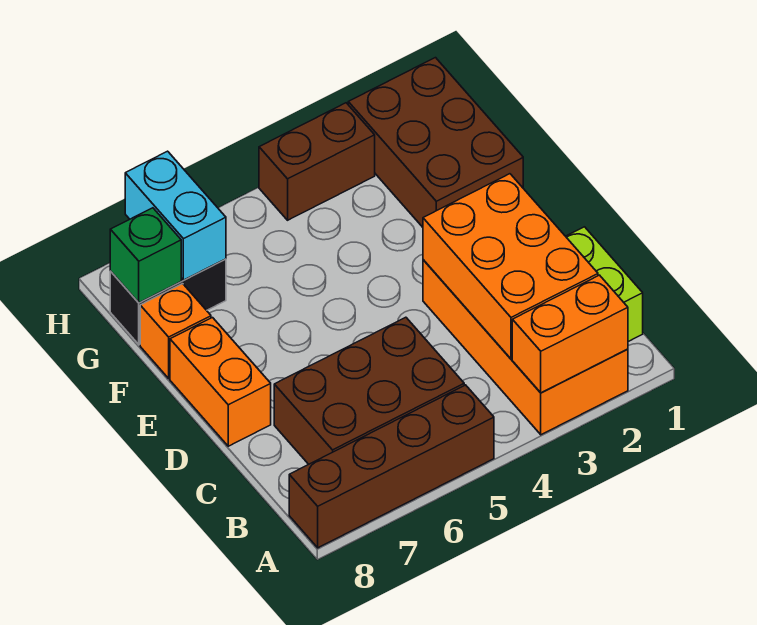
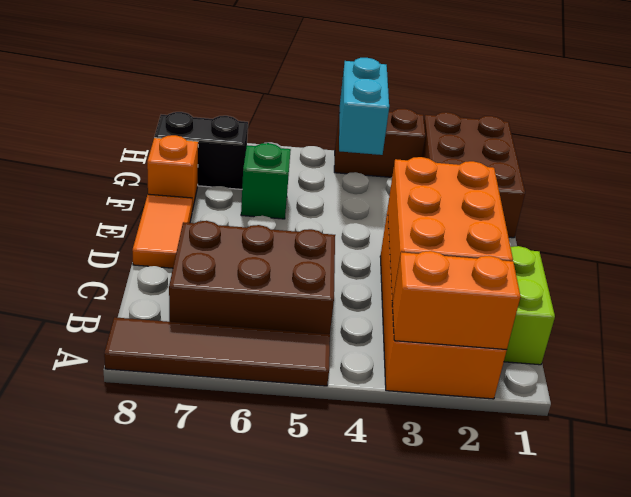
brown 1x4 brick [289,385,494,548] -> brown 1x4 tile [104,317,330,386]
orange 1x2 brick [170,318,271,446] -> orange 1x2 tile [132,194,192,268]
cyan 1x2 brick [125,151,226,280] -> cyan 1x2 brick moved to [339,58,389,155]
green 1x1 brick [110,208,181,303] -> green 1x1 brick moved to [241,143,291,219]

